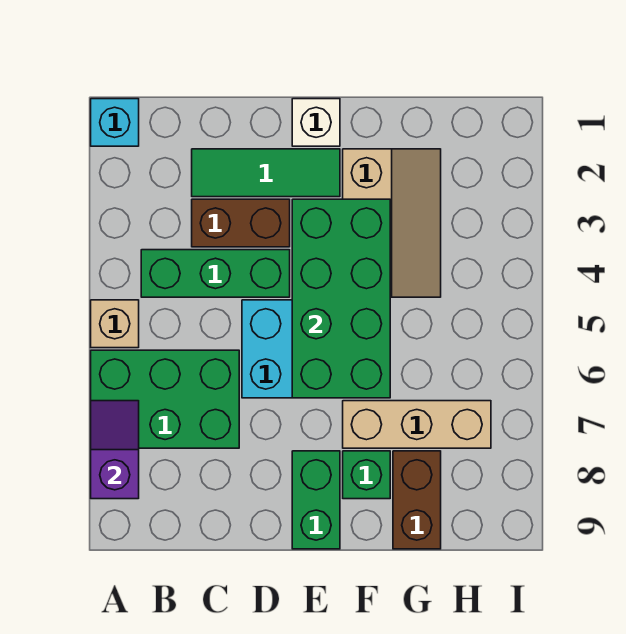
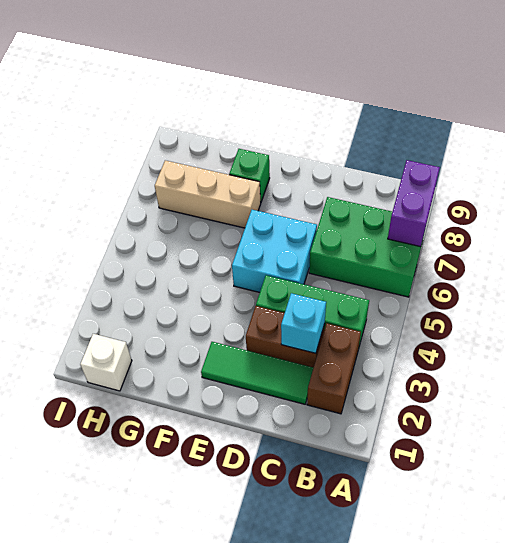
cyan 1x1 brick [91,99,139,146] -> cyan 1x1 brick moved to [281,293,326,353]
tan 1x1 brick [91,300,139,348] -> none
purple 1x2 slope [91,401,139,499] -> purple 1x2 brick [388,160,440,247]
white 1x1 brick [292,99,340,146] -> white 1x1 brick moved to [80,334,132,391]
green 2x4 brick [292,199,390,398] -> none
green 1x2 brick [292,451,340,549] -> none
tan 2x3 slope [343,149,441,297] -> none
brown 1x2 brick [393,451,441,549] -> brown 1x2 brick moved to [307,324,361,414]

